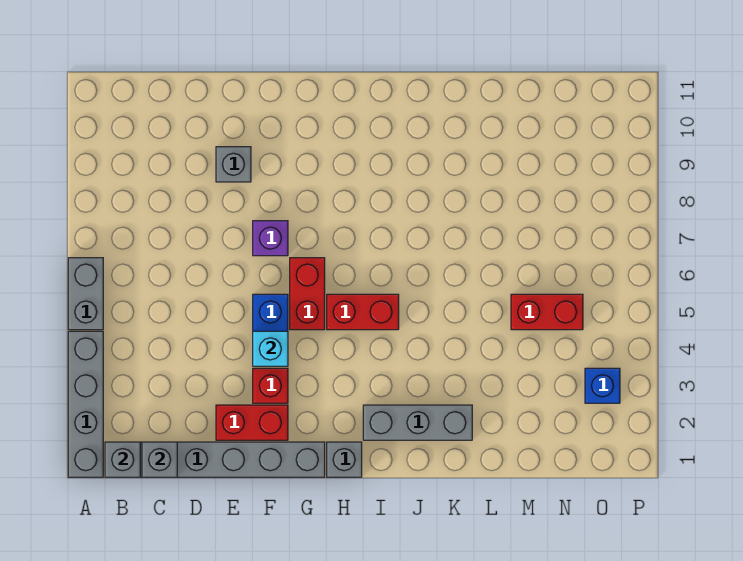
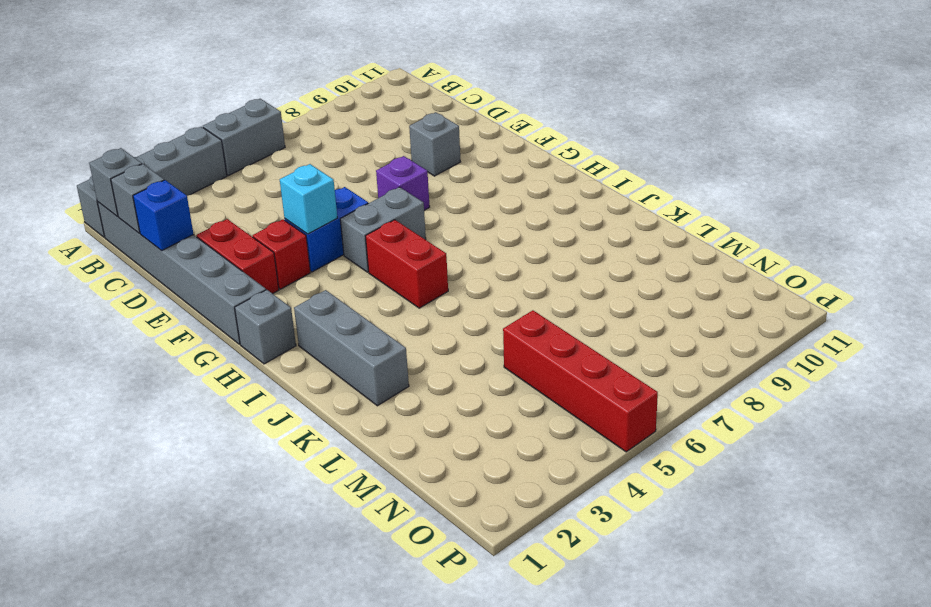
red 1x2 brick [290,258,325,330] -> grey 1x2 brick [340,187,426,272]
red 1x2 brick [511,294,583,330] -> red 1x4 brick [503,310,658,452]
blue 1x1 brick [585,368,620,403] -> blue 1x1 brick moved to [133,180,194,251]

